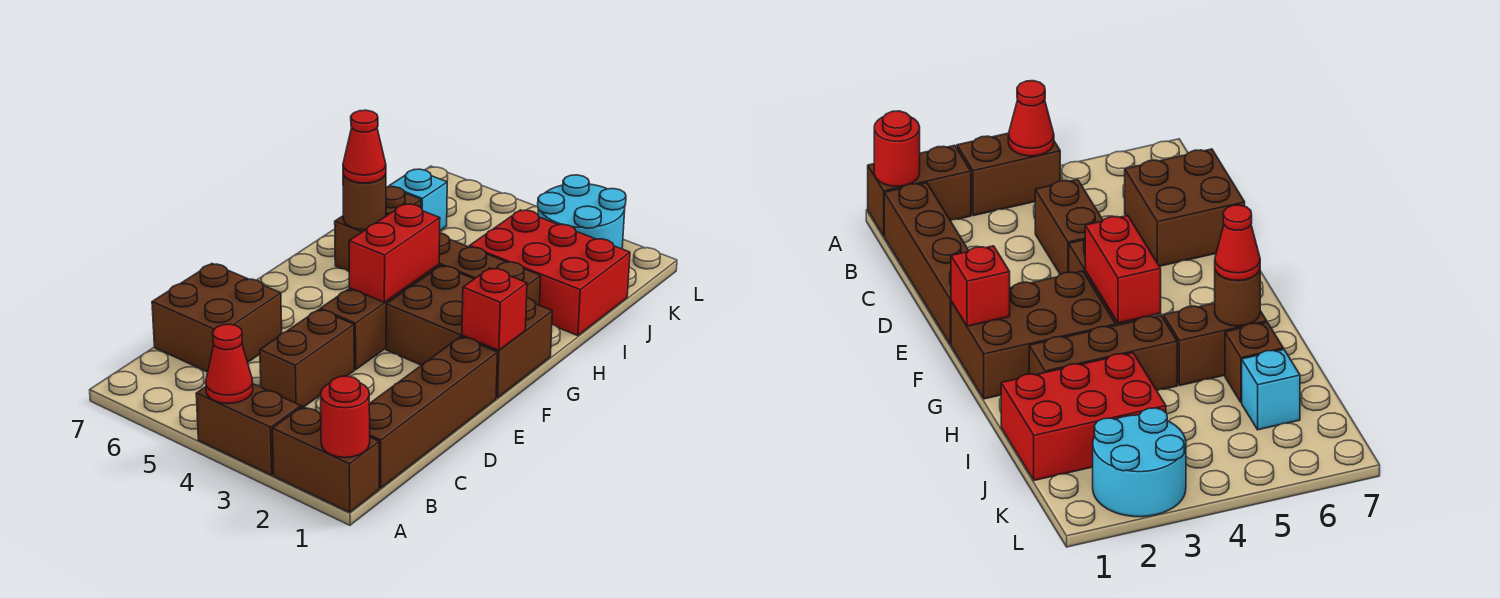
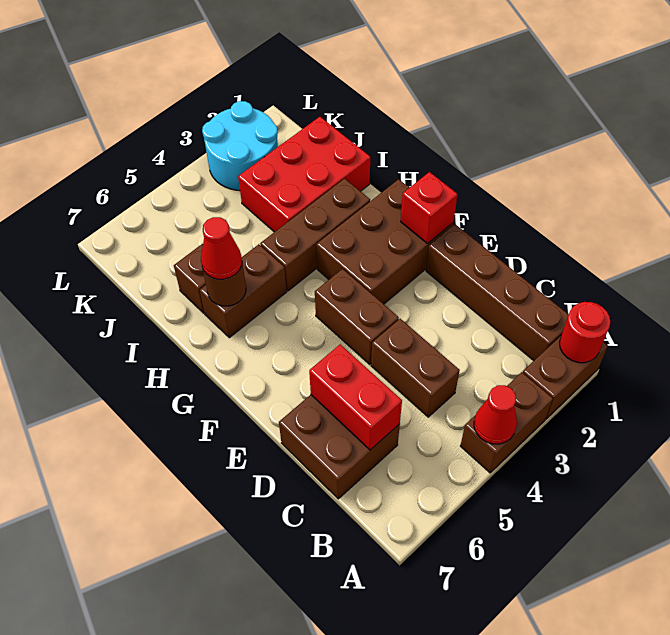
red 1x2 brick [349,204,440,302] -> red 1x2 brick moved to [309,344,402,450]
cyan 1x1 brick [389,169,447,230] -> none

